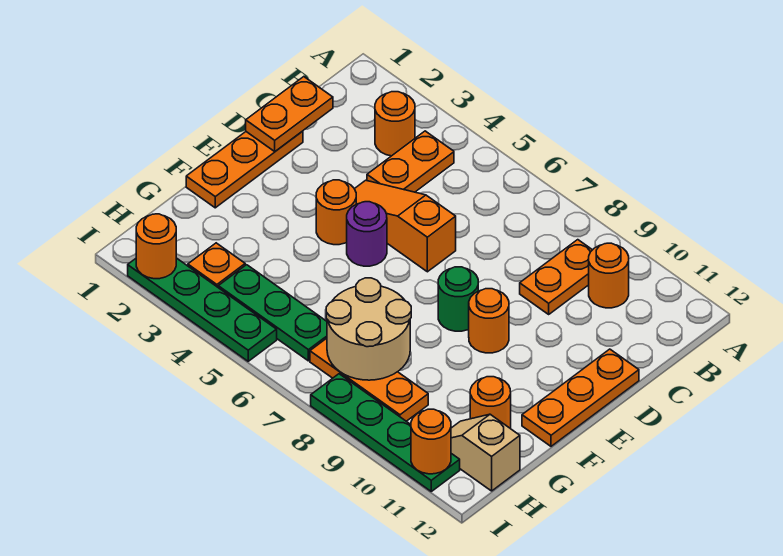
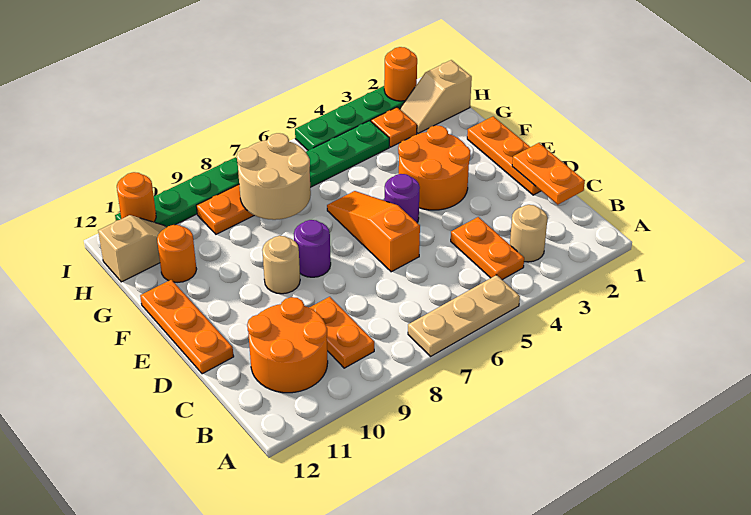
none -> tan 1x3 plate [408,275,520,356]
orange 1x1 round brick [375,92,415,156] -> tan 1x1 round brick [510,205,548,262]
orange 1x1 round brick [589,243,629,308] -> orange 2x2 round brick [247,297,328,393]
orange 1x3 slope [355,180,456,272] -> orange 1x3 slope turned to [327,191,420,272]
orange 1x1 round brick [316,180,356,245] -> orange 2x2 round brick [398,125,470,210]
green 1x1 round brick [438,267,478,331] -> purple 1x1 round brick [294,220,331,277]
orange 1x1 round brick [469,289,509,353] -> tan 1x1 round brick [262,236,300,294]
none -> tan 1x2 slope [400,60,472,133]

